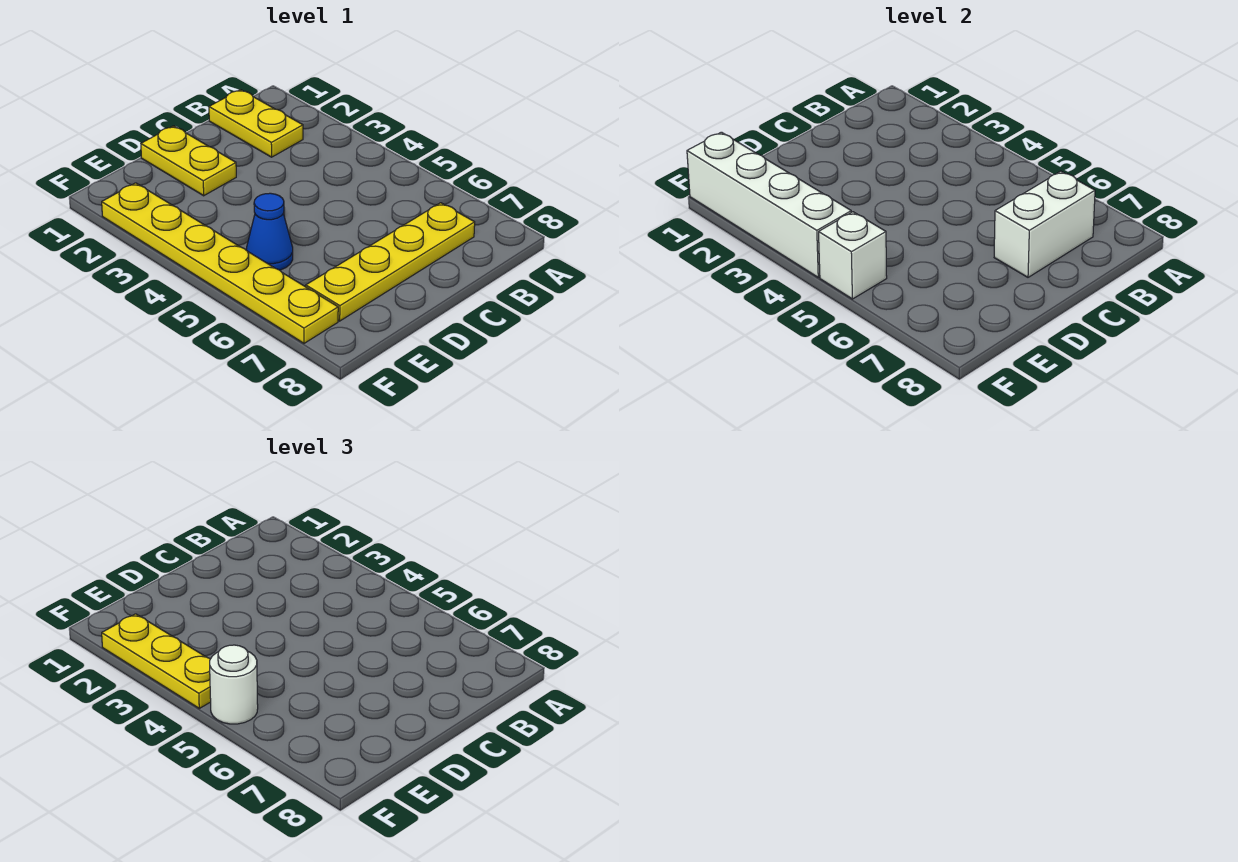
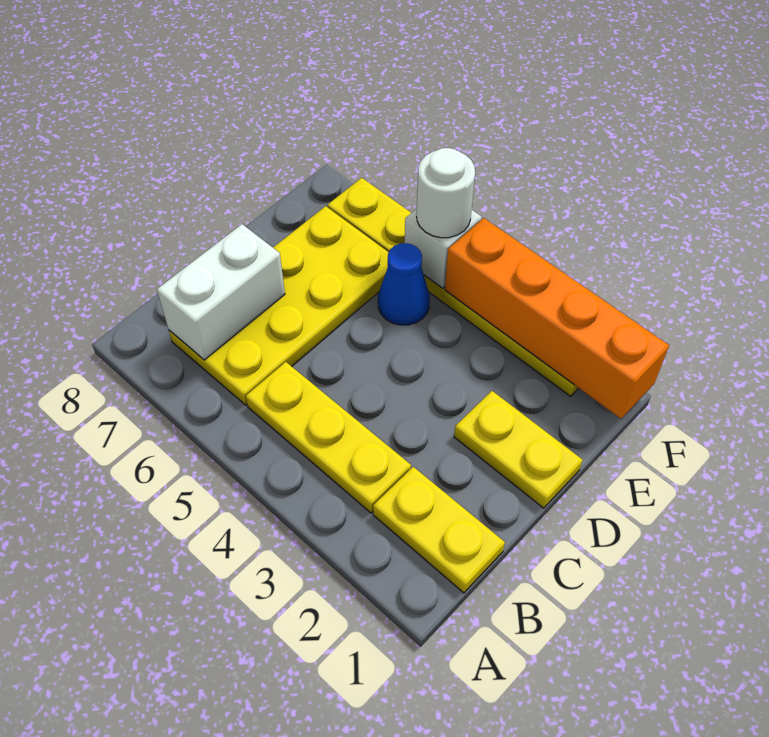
yellow 1x4 plate [306,203,475,321] -> yellow 2x4 plate [169,206,389,405]
white 1x4 brick [687,132,851,277] -> orange 1x4 brick [445,218,669,419]
yellow 1x3 plate [102,614,211,708] -> yellow 1x3 plate moved to [246,362,411,513]

